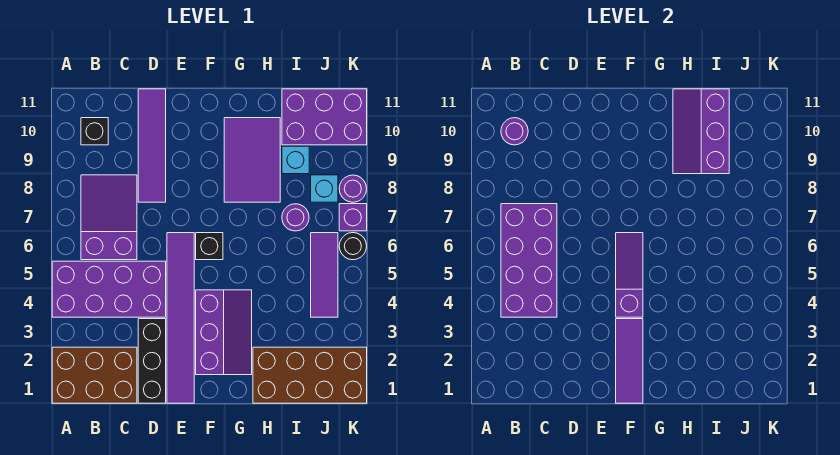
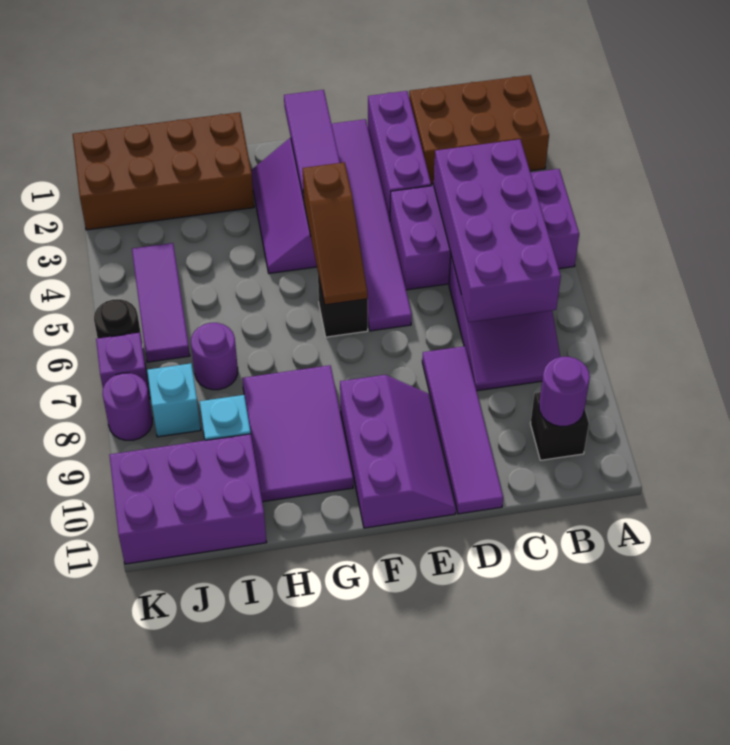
black 1x3 brick [138,319,166,403] -> purple 1x3 brick [368,91,431,220]
purple 1x3 slope [616,233,643,317] -> brown 1x3 slope [303,162,368,305]
purple 2x3 slope [673,89,729,174] -> purple 2x3 slope moved to [340,375,456,528]

